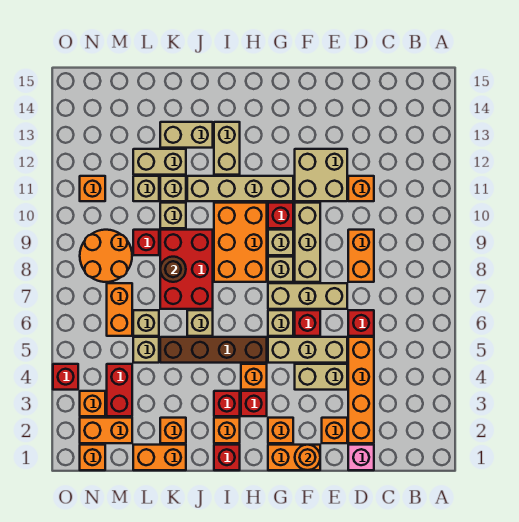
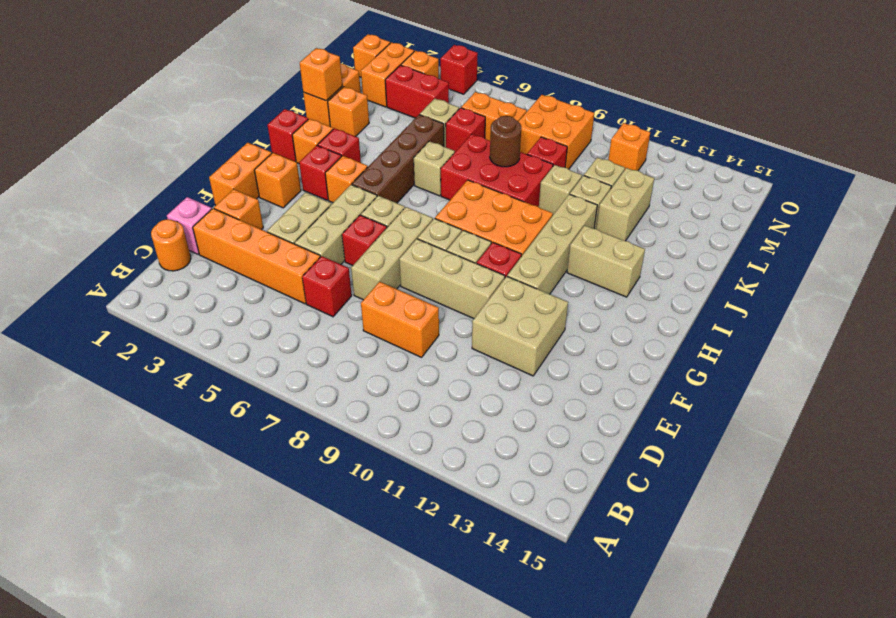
orange 1x1 brick [348,176,374,201] -> orange 1x1 brick moved to [300,48,342,101]
orange 1x1 round brick [295,445,320,470] -> orange 1x1 round brick moved to [151,219,191,271]
tan 1x2 brick [160,122,213,148] -> none
tan 1x1 brick [133,310,159,336] -> red 1x1 brick [446,108,485,152]
orange 2x2 round brick [80,230,132,282] -> orange 2x2 brick [518,95,594,169]

